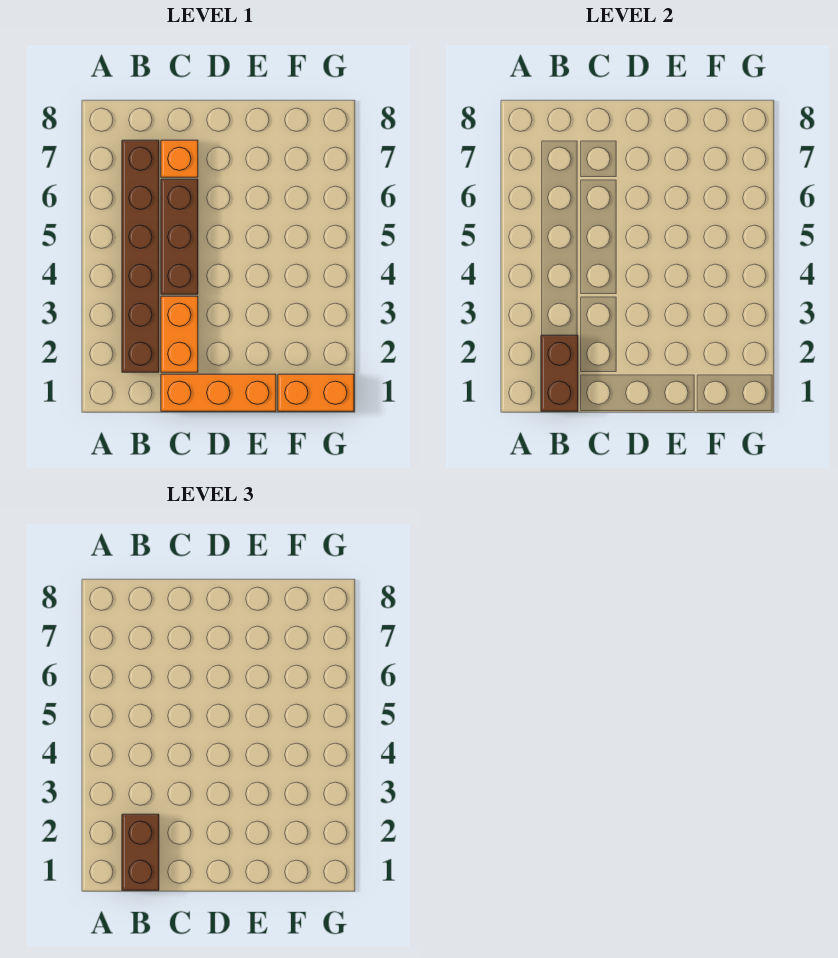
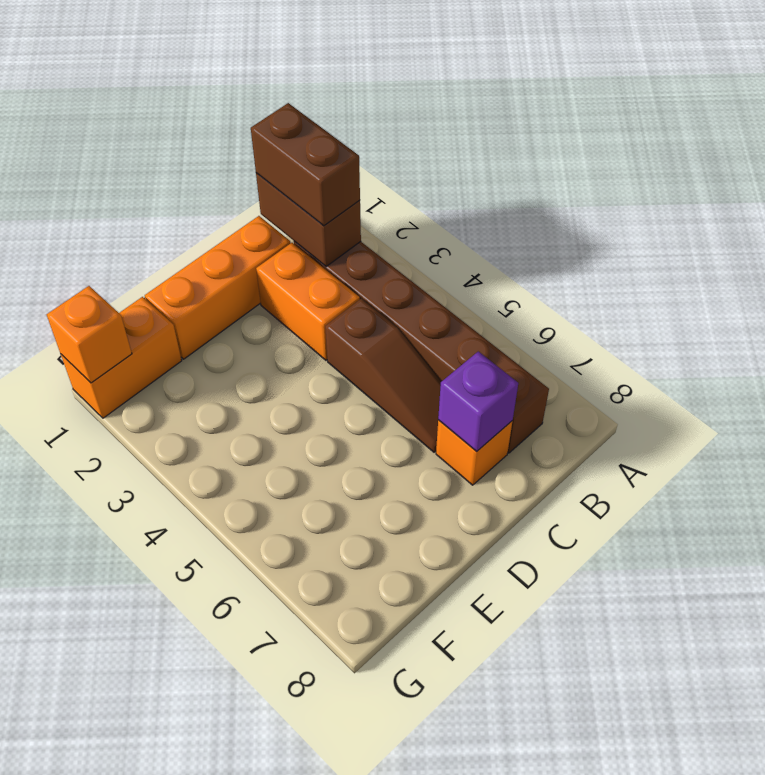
brown 1x3 brick [161,179,198,294] -> brown 1x3 slope [325,299,441,452]
none -> purple 1x1 brick [438,351,518,452]
none -> orange 1x1 brick [47,286,132,383]

